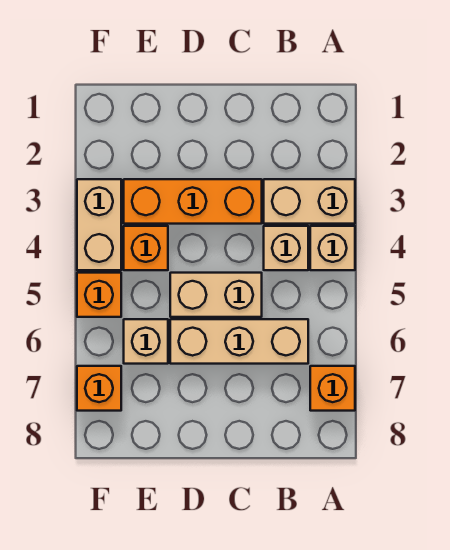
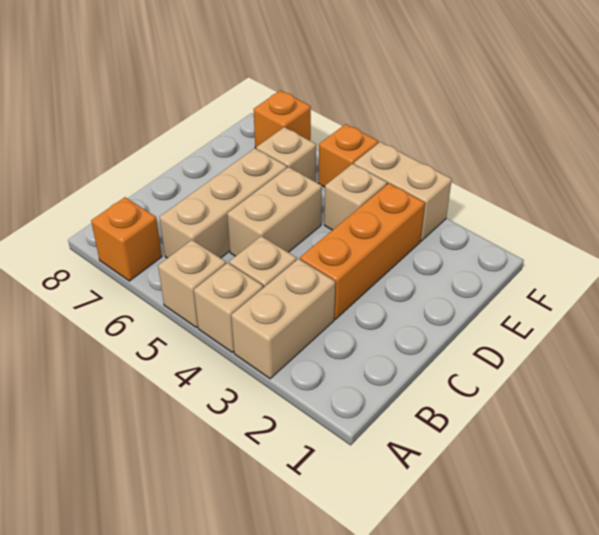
none -> tan 1x1 brick [158,240,226,328]
orange 1x1 brick [124,226,168,270] -> tan 1x1 brick [324,164,387,230]

